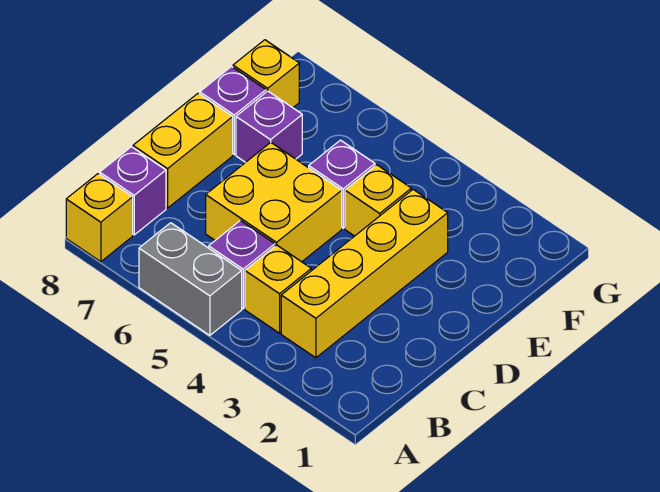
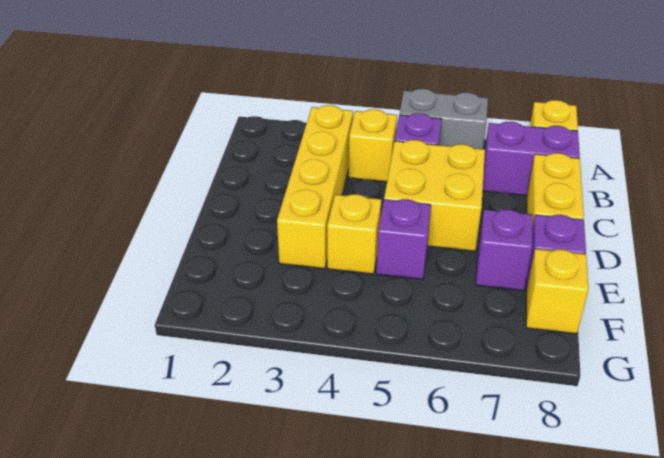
purple 1x1 brick [100,147,166,235] -> purple 1x2 brick [483,122,580,195]

